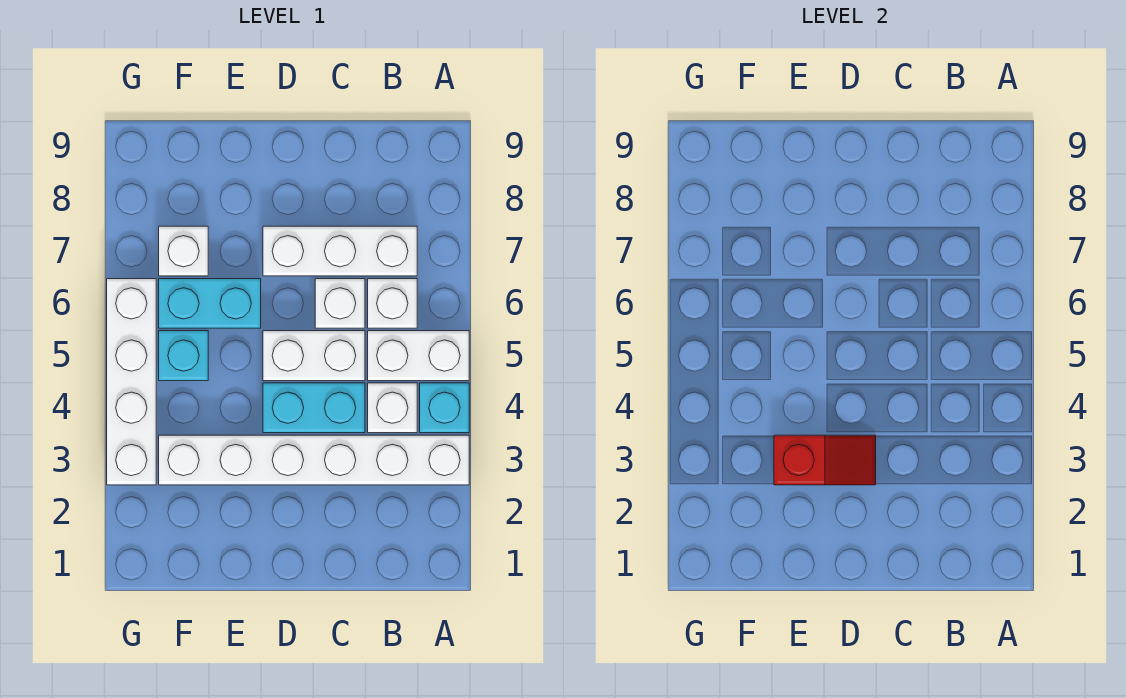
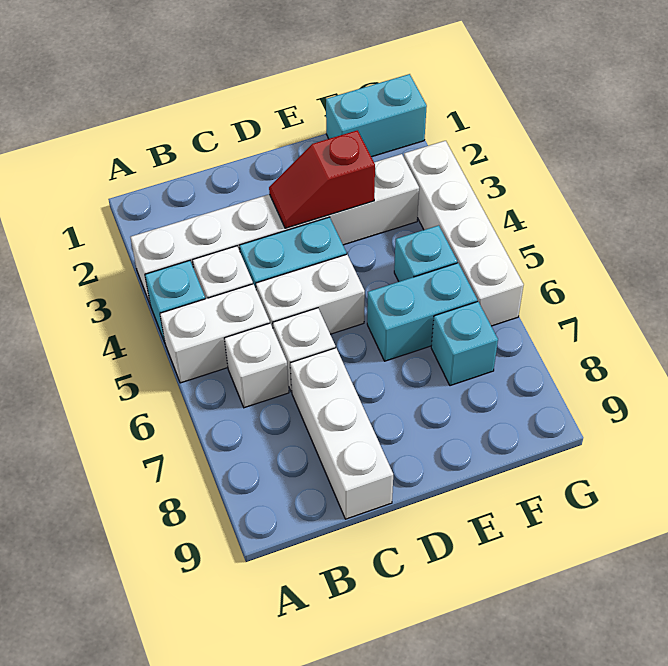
white 1x3 brick [263,226,417,276] -> white 1x3 brick turned to [290,348,393,519]
none -> cyan 1x2 brick [326,74,427,157]
white 1x1 brick [159,226,208,276] -> cyan 1x1 brick [431,302,498,386]

